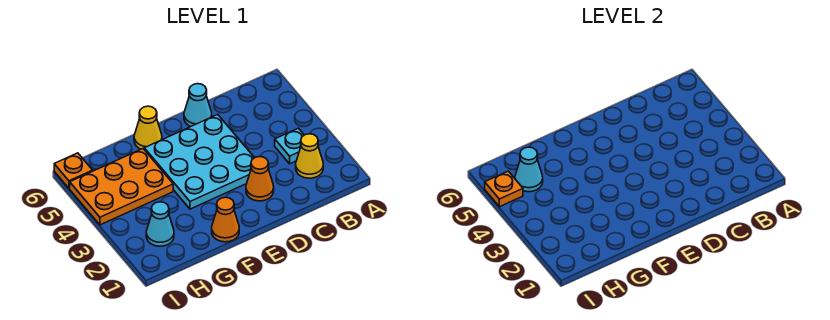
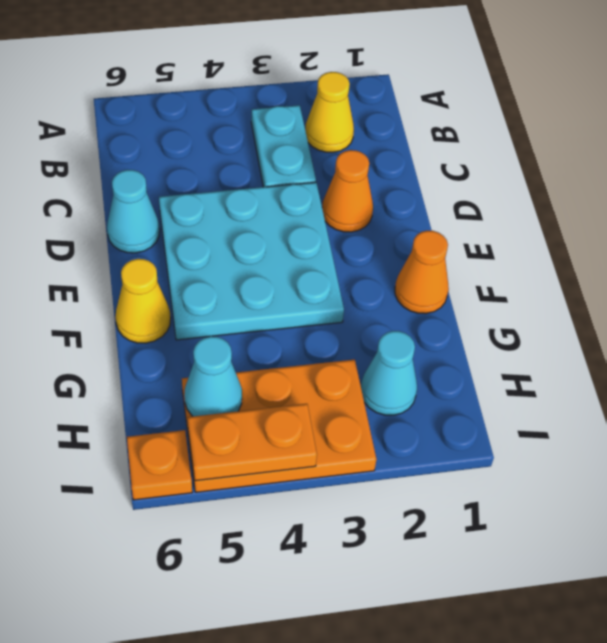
cyan 1x1 plate [275,128,304,164] -> cyan 1x2 plate [251,105,316,187]
orange 2x3 plate [70,149,173,225] -> orange 2x3 plate turned to [182,359,376,492]
orange 1x1 plate [485,171,523,207] -> orange 1x2 plate [188,404,317,481]

